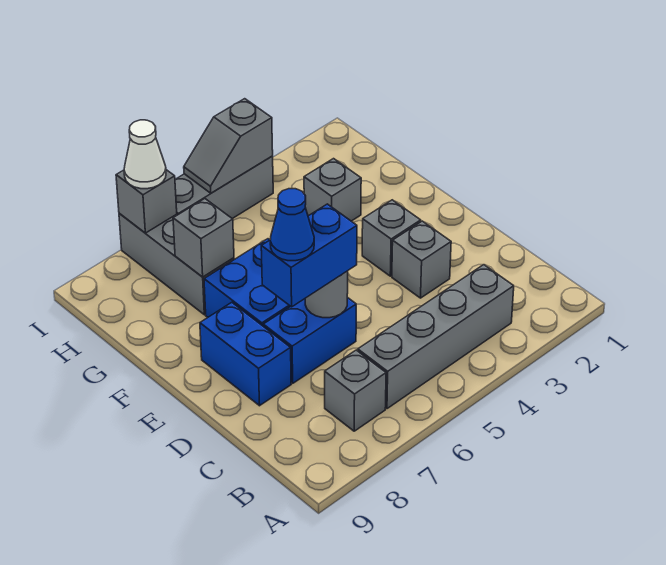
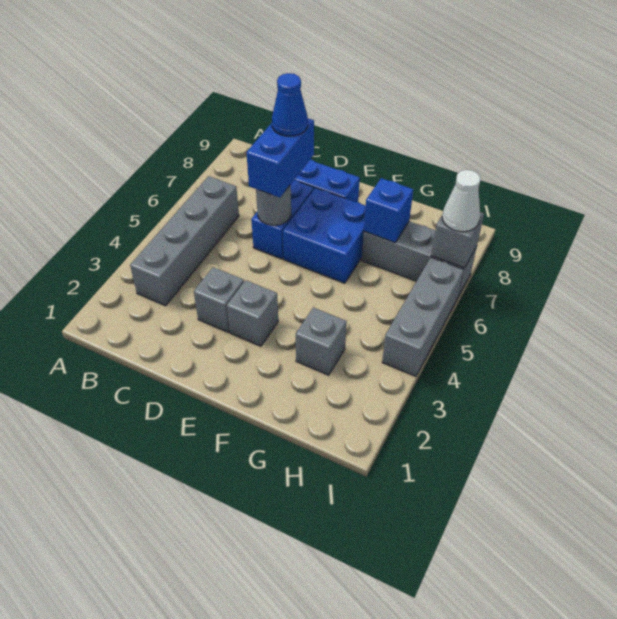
grey 1x1 brick [325,350,386,431] -> none
grey 1x1 brick [173,199,234,277] -> blue 1x1 brick [364,178,413,243]
grey 1x2 slope [184,99,273,193] -> none

